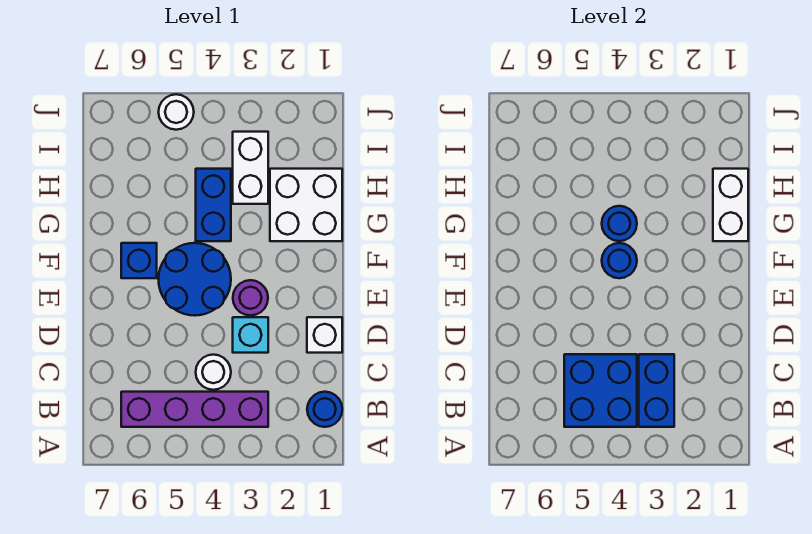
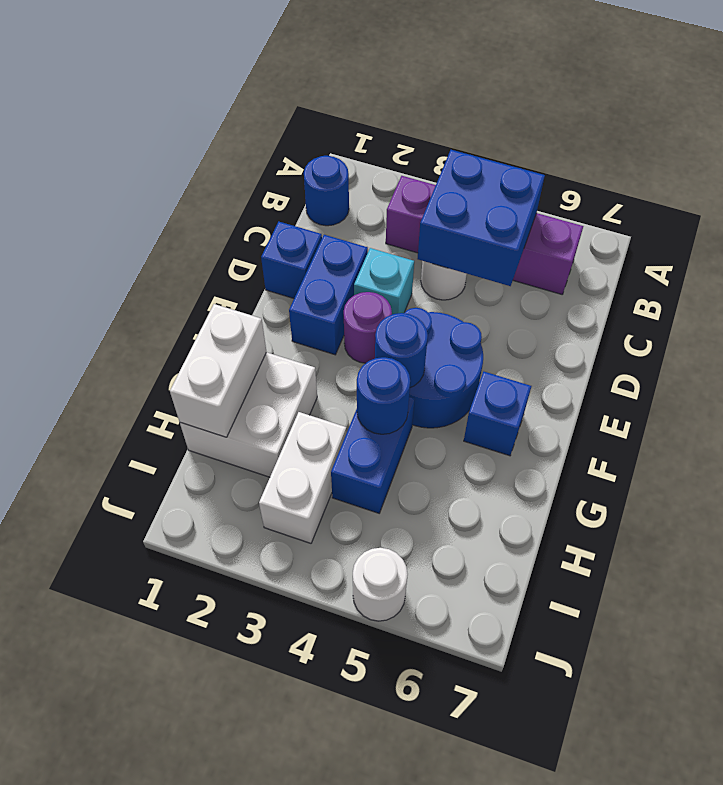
blue 1x2 brick [639,354,674,427] -> blue 1x2 brick moved to [289,235,368,355]
white 1x1 brick [307,317,342,353] -> blue 1x1 brick [261,222,322,298]

